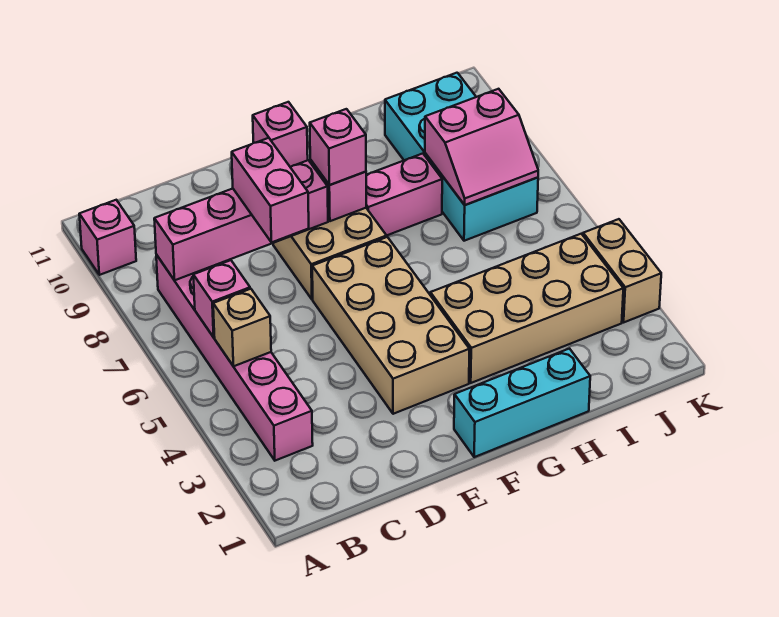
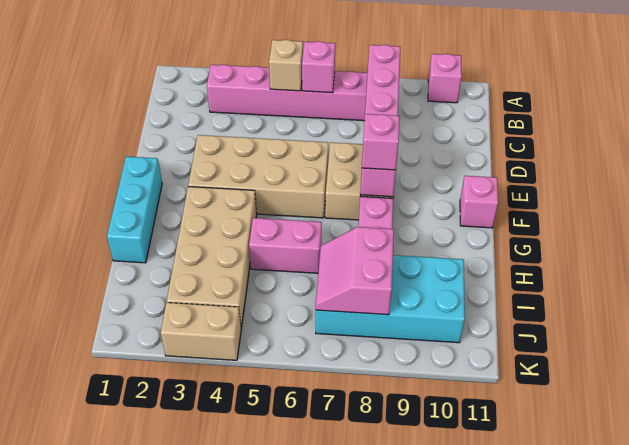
pink 1x2 brick [232,138,309,242] -> pink 1x2 brick moved to [249,218,322,273]

